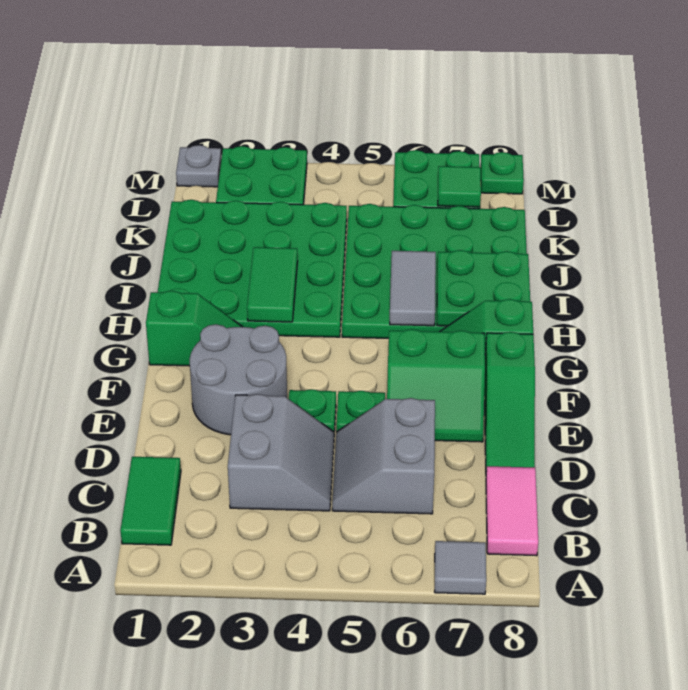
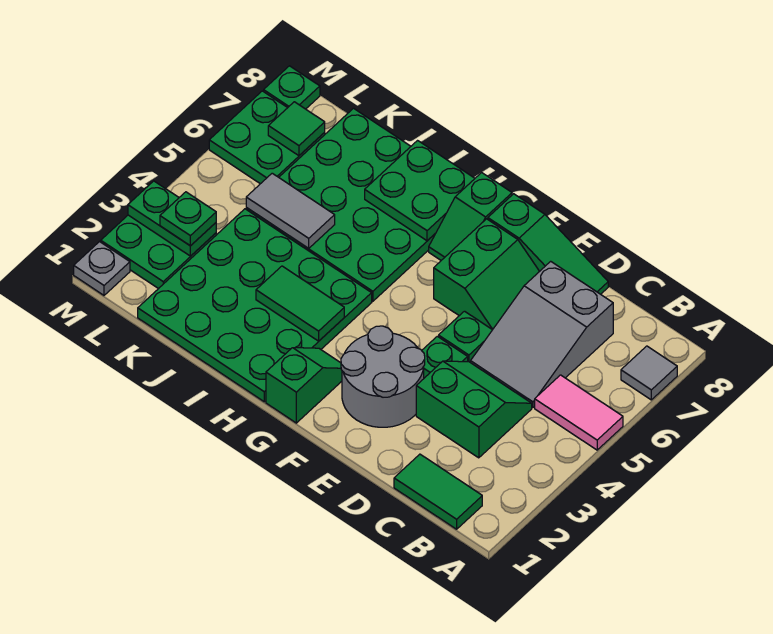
pink 1x2 tile [486,466,538,556] -> pink 1x2 tile moved to [535,375,623,450]
grey 2x2 slope [228,394,334,511] -> green 2x2 slope [416,361,532,458]
grey 2x2 slope [332,398,435,514] -> grey 2x3 slope [471,261,613,407]
grey 1x2 tile [390,251,436,326] -> grey 1x2 tile moved to [246,173,335,248]
none -> green 1x2 plate [128,181,216,256]
none -> green 1x1 plate [160,192,216,246]

